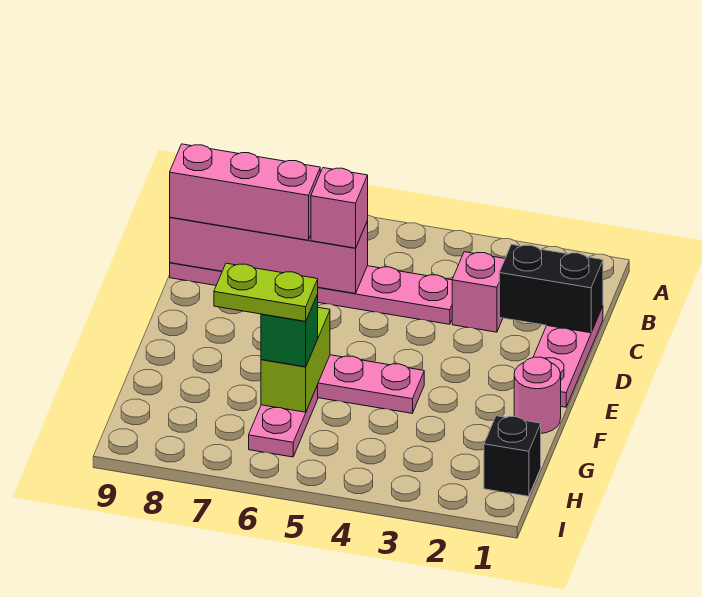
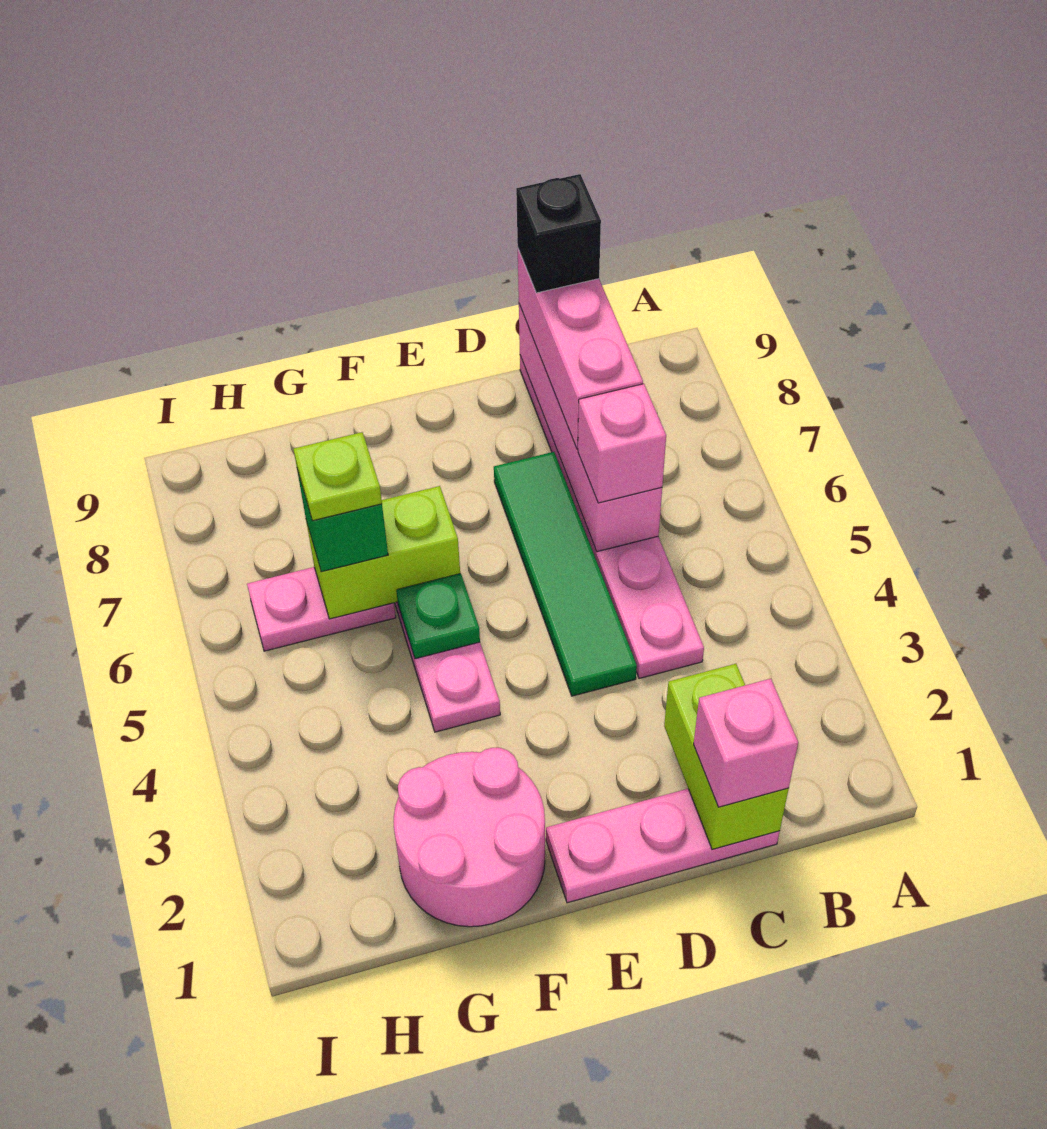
black 1x2 brick [499,244,603,333] -> lime 1x2 brick [664,664,789,849]
pink 1x1 brick [452,252,505,332] -> pink 1x1 brick moved to [694,679,798,807]
none -> green 1x4 tile [494,452,637,696]
pink 1x1 round brick [514,357,561,433] -> pink 2x2 round brick [394,748,545,927]
none -> green 1x1 plate [396,573,480,659]
lime 1x2 plate [214,263,318,321] -> lime 1x1 plate [294,432,382,521]
black 1x1 brick [484,416,541,496] -> black 1x1 brick moved to [516,174,601,293]

